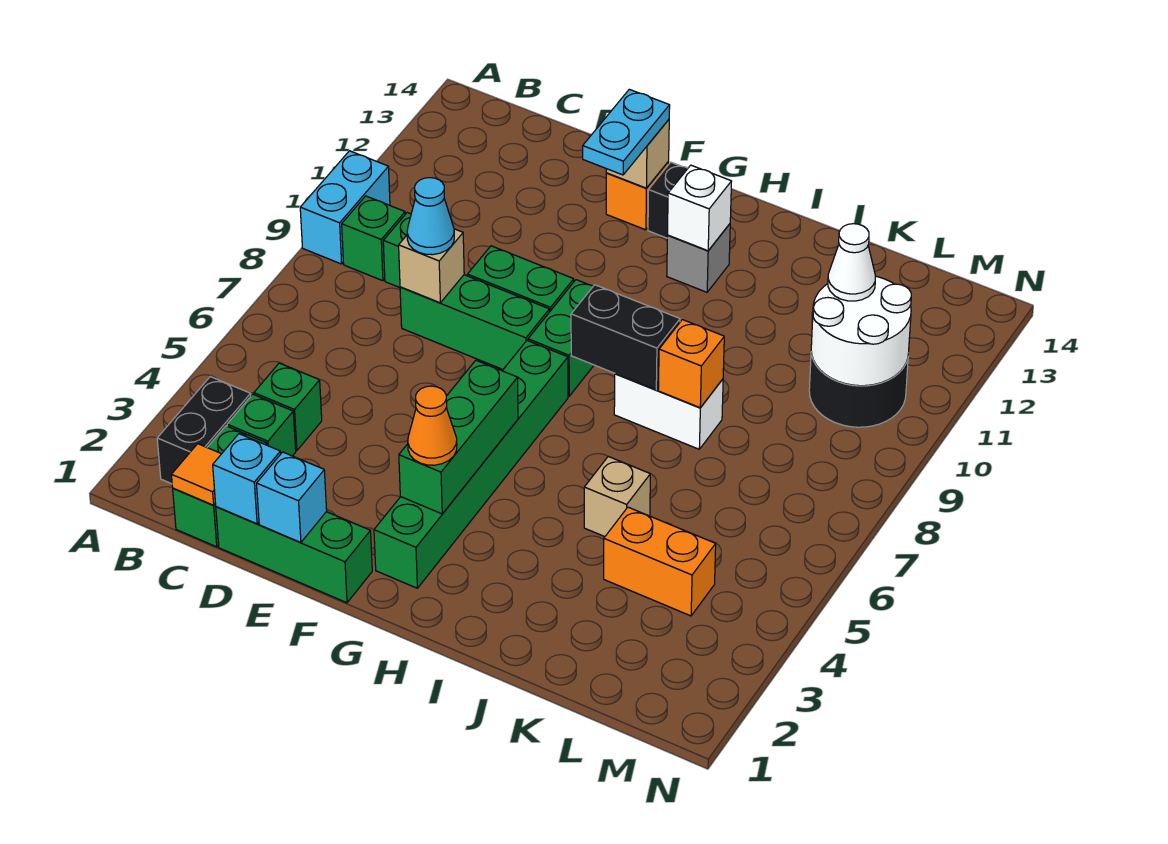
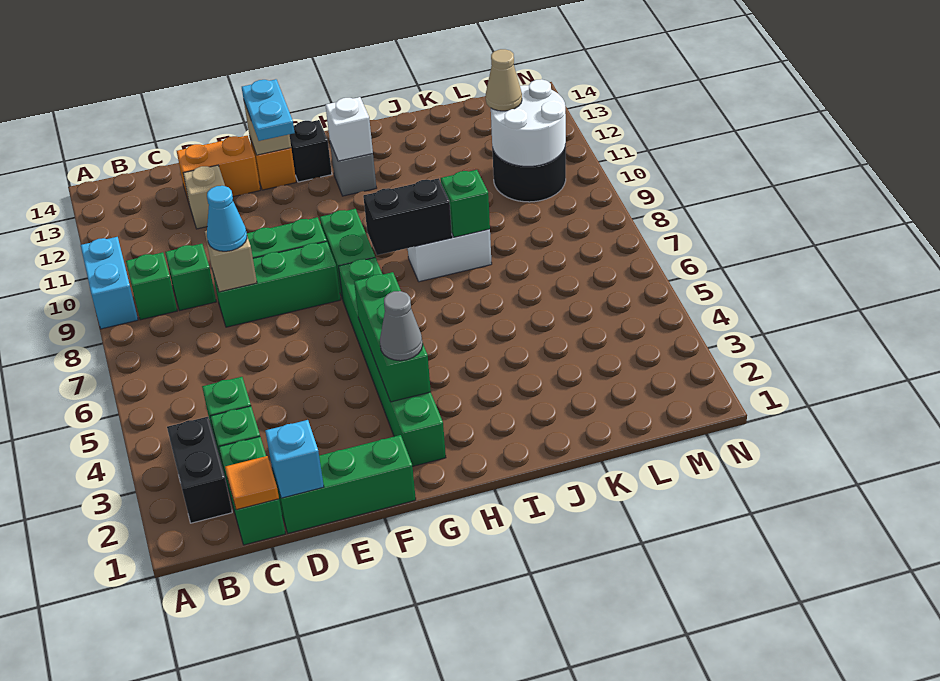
cyan 1x1 brick [257,452,327,542] -> none
orange 1x1 cone [408,386,457,465] -> grey 1x1 cone [380,291,423,361]
tan 1x1 brick [584,457,650,537] -> tan 1x1 brick moved to [183,165,225,229]
orange 1x1 brick [658,320,724,408] -> green 1x1 brick [441,170,490,237]
orange 1x2 brick [604,507,716,616] -> orange 1x2 brick moved to [177,136,260,202]
white 1x1 cone [828,224,875,301] -> tan 1x1 cone [486,49,522,111]

